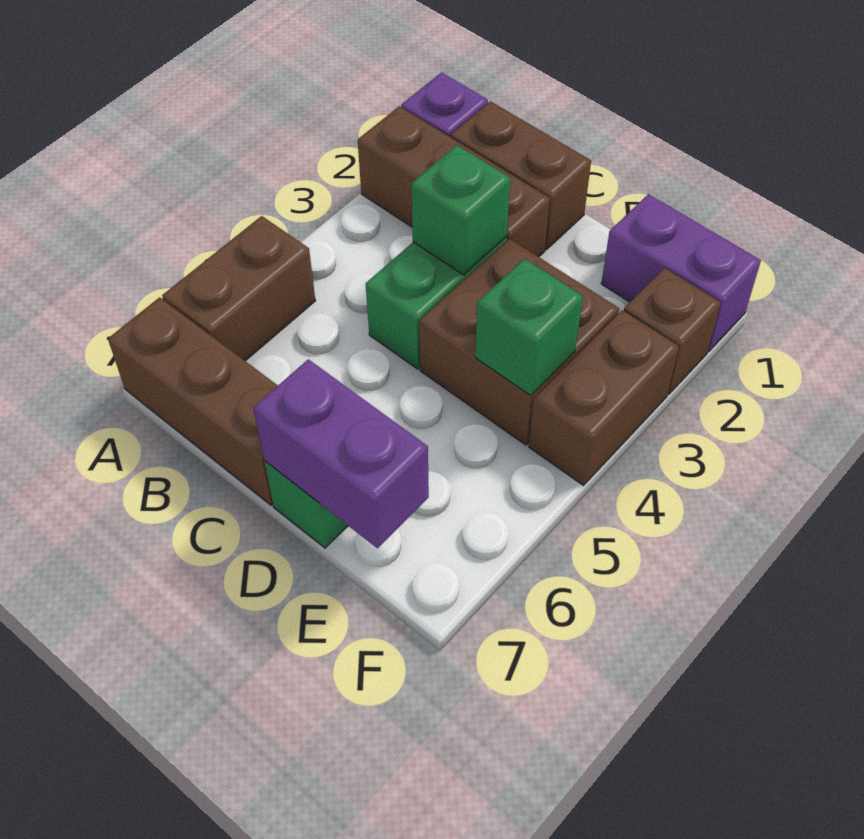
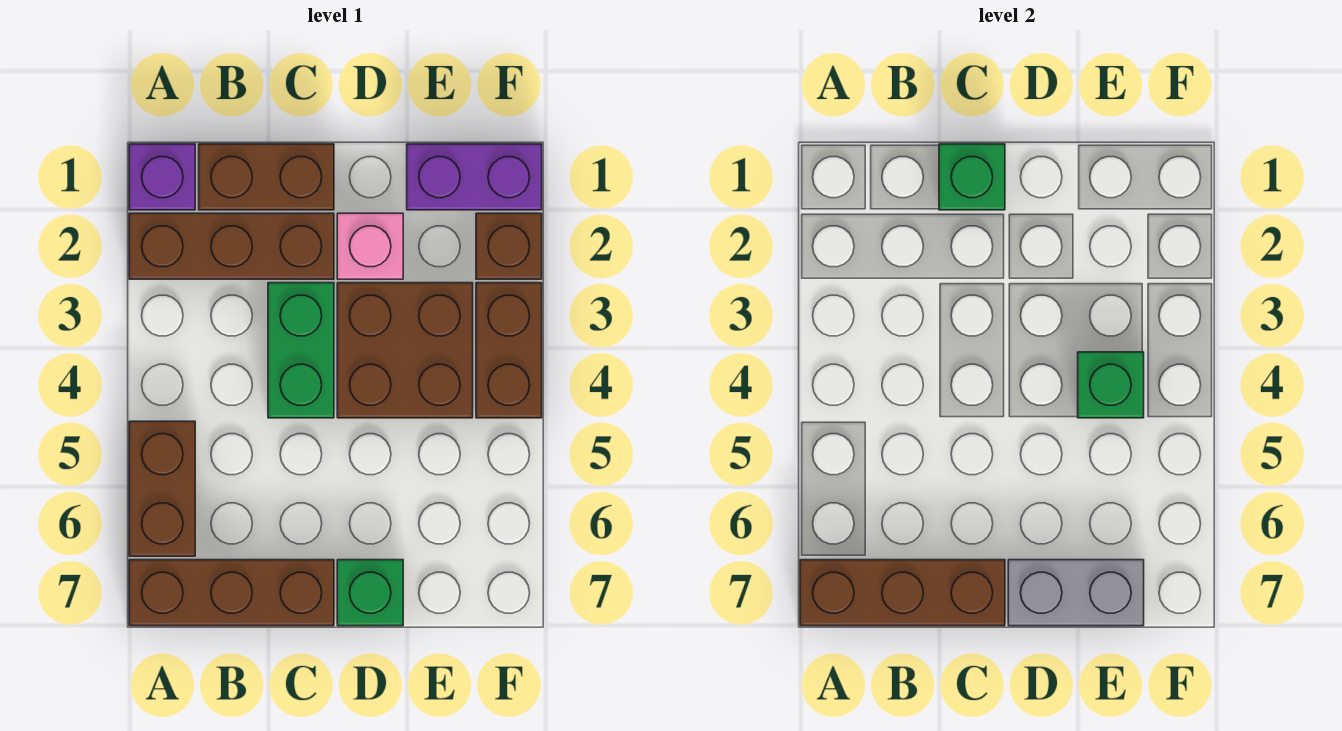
none -> brown 1x3 brick [800,560,1005,626]
green 1x1 brick [411,145,510,275] -> green 1x1 brick moved to [939,144,1005,210]
none -> pink 1x1 brick [337,213,403,279]
purple 1x2 brick [253,359,429,548] -> grey 1x2 brick [1008,560,1144,626]

